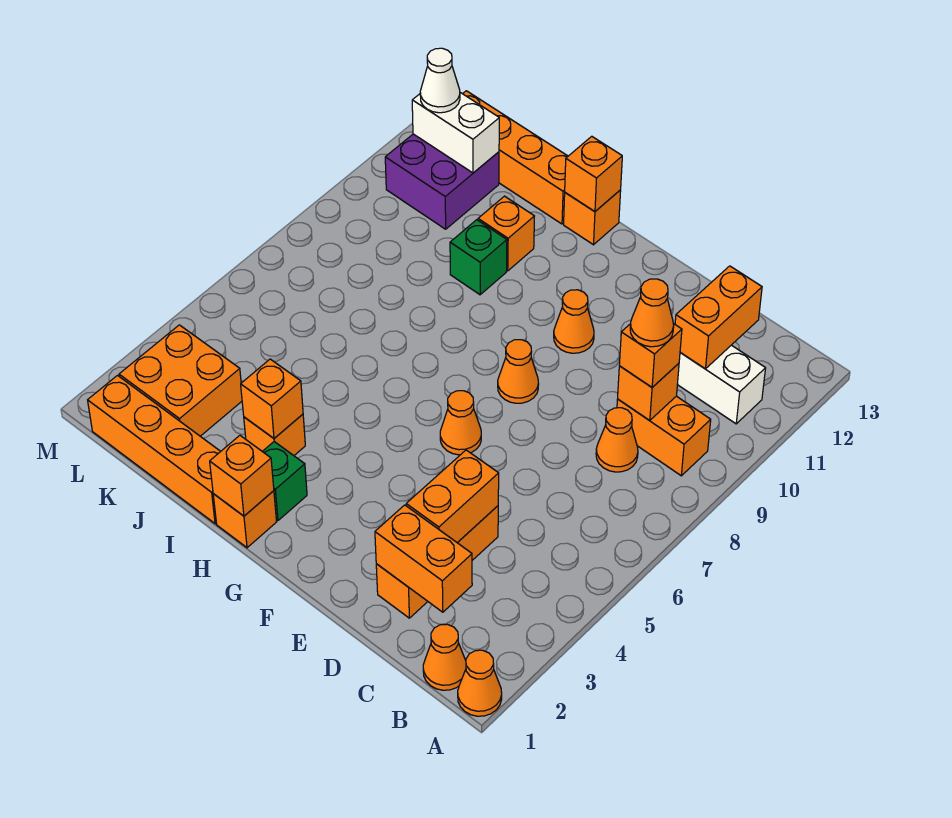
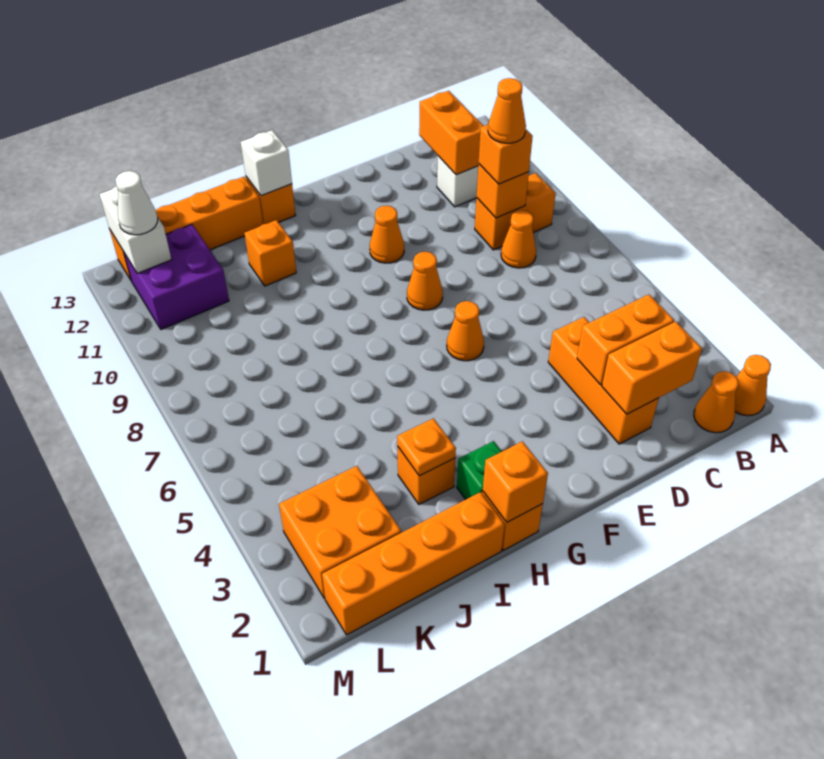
orange 1x2 brick [406,450,499,543] -> orange 1x2 brick turned to [577,295,674,385]
orange 1x1 brick [565,136,622,212] -> white 1x1 brick [241,130,292,196]
orange 1x1 brick [241,359,303,438] -> orange 1x1 plate [397,418,456,476]
green 1x1 brick [450,220,507,295] -> none
white 1x2 brick [412,93,499,173] -> white 1x2 brick turned to [99,186,172,273]

